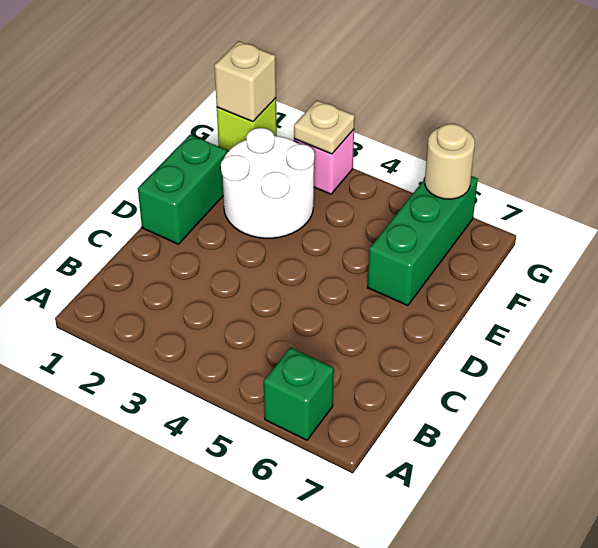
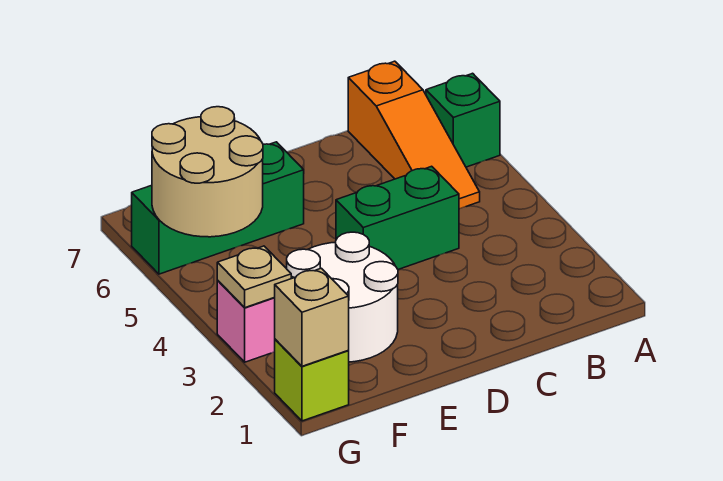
none -> orange 1x3 slope [348,61,480,209]
green 1x2 brick [138,135,227,244] -> green 1x2 brick moved to [336,166,459,269]
tan 1x1 round brick [425,124,475,199] -> tan 2x2 round brick [152,107,263,237]

